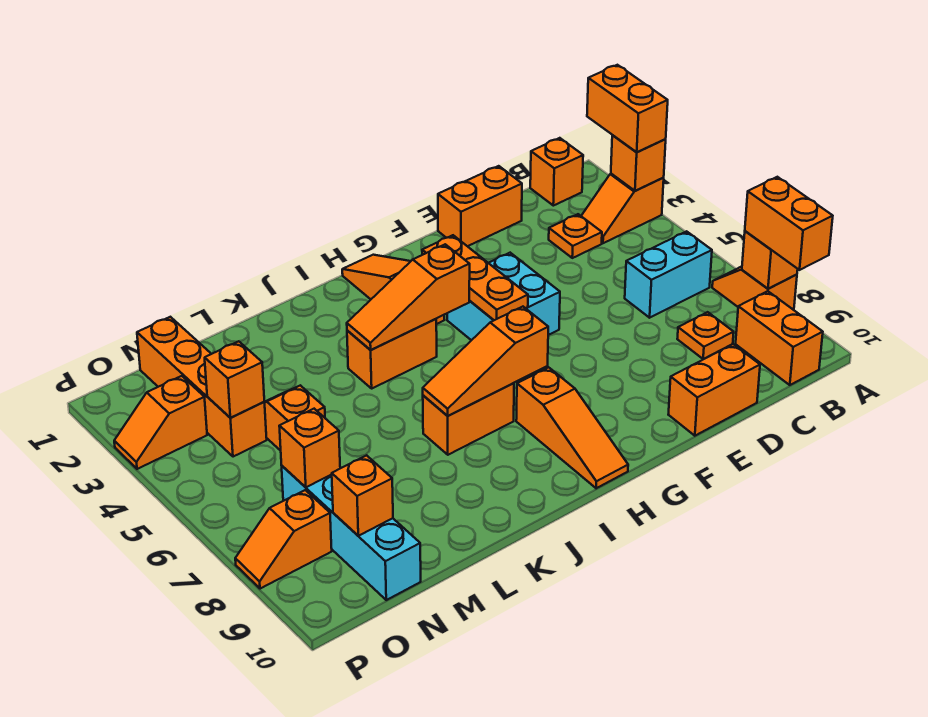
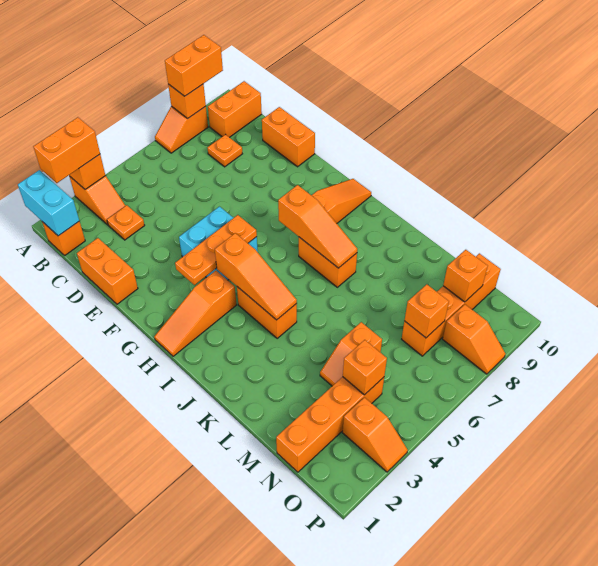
cyan 1x2 brick [625,231,712,318] -> cyan 1x2 brick moved to [18,170,79,236]
cyan 1x4 brick [282,466,421,600] -> orange 1x4 brick [402,253,501,356]

